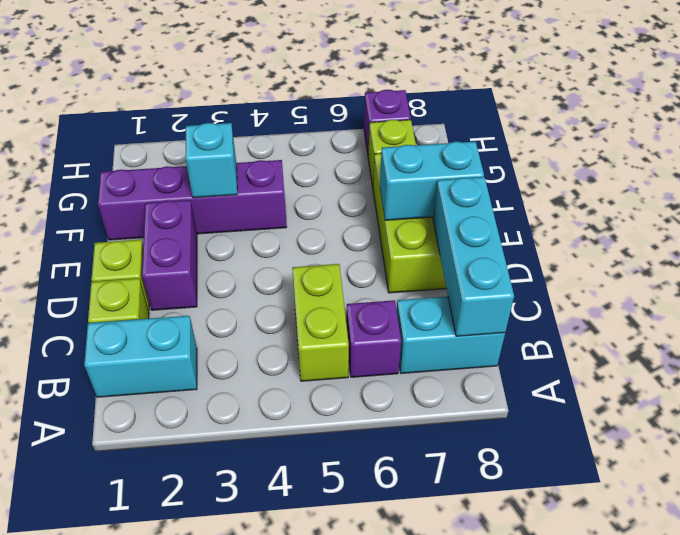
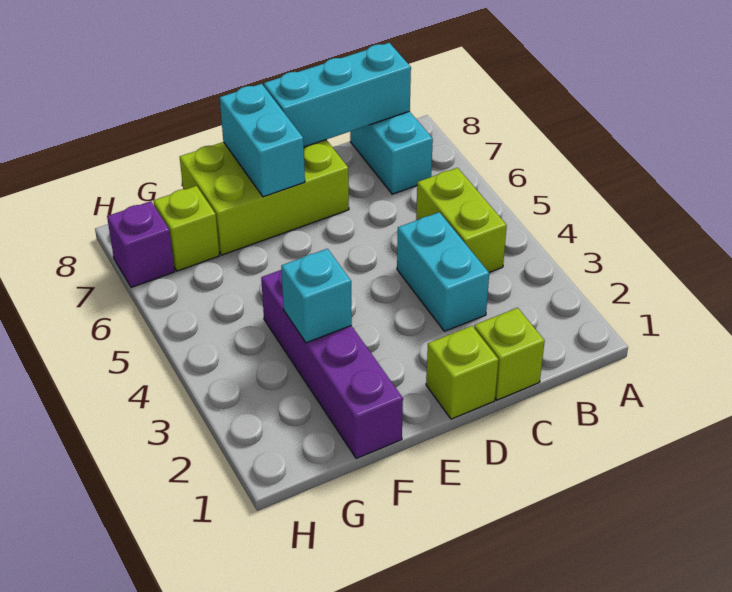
cyan 1x2 brick [84,316,197,397] -> cyan 1x2 brick moved to [397,212,489,331]
lime 1x2 brick [292,264,349,381] -> lime 1x2 brick turned to [416,168,507,272]
purple 1x1 brick [346,300,401,377] -> none
purple 1x2 brick [142,200,197,310] -> none

